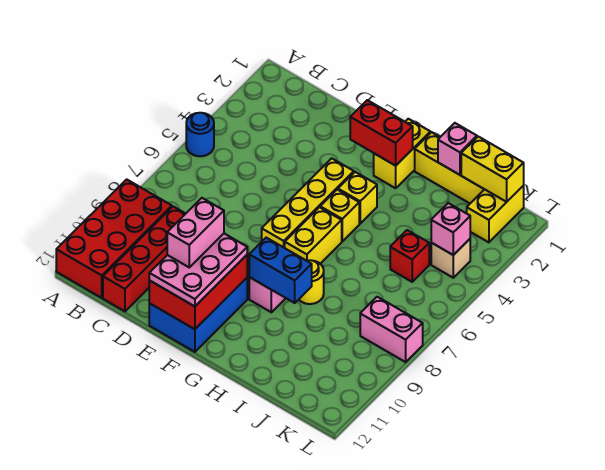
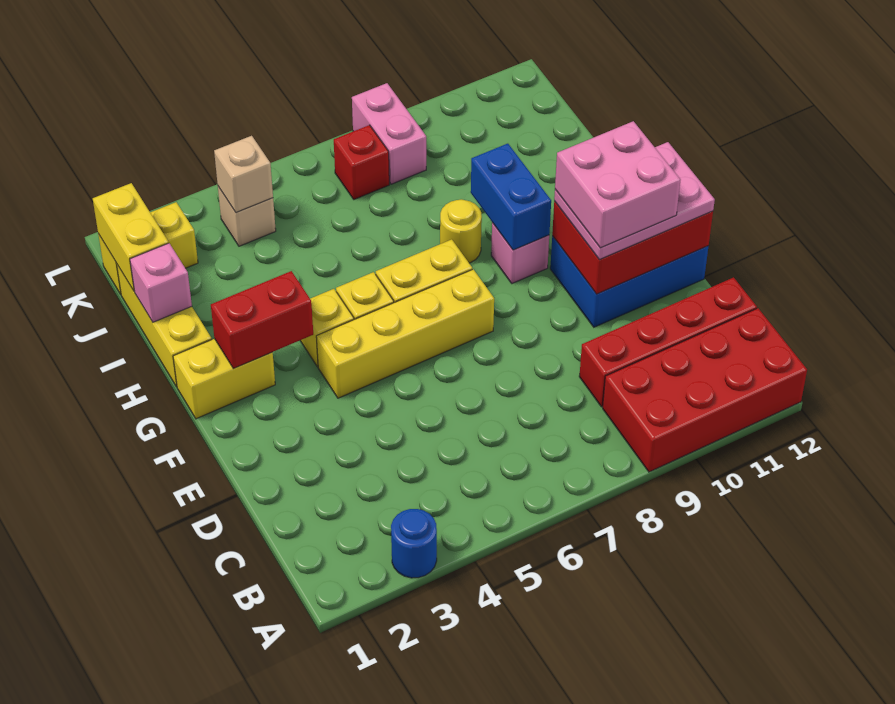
blue 1x1 round brick [186,113,214,156] -> blue 1x1 round brick moved to [391,509,437,578]
pink 1x2 brick [167,198,224,267] -> pink 2x2 brick [555,121,680,248]
red 1x2 brick [350,100,413,166] -> red 1x2 brick turned to [211,271,313,368]
red 1x1 brick [390,230,429,282] -> red 1x1 brick moved to [334,125,389,199]
pink 1x1 brick [431,203,470,255] -> tan 1x1 brick [214,136,273,213]

